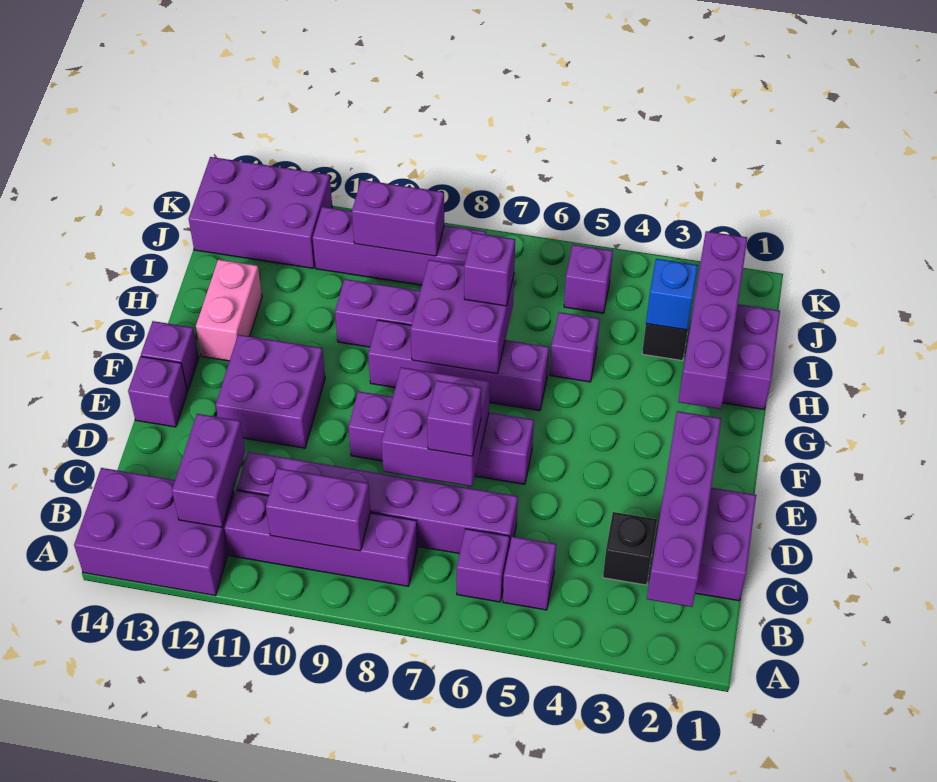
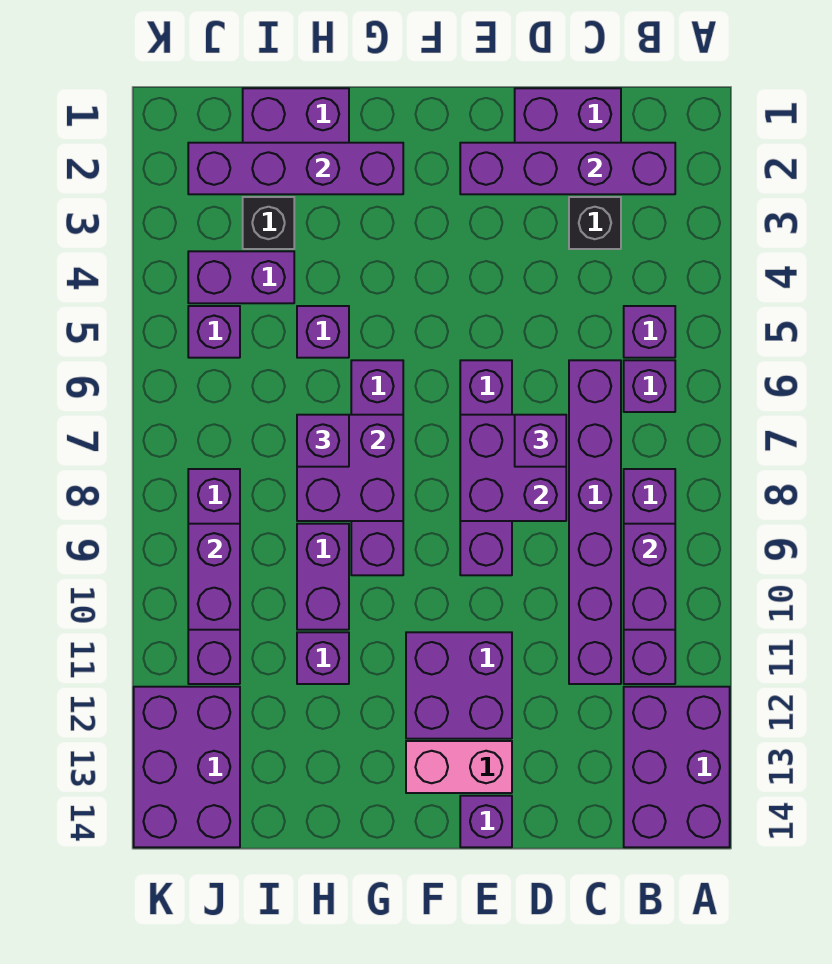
purple 1x2 brick [172,414,245,527] -> purple 1x2 brick moved to [188,251,294,303]
purple 1x1 brick [141,321,199,391] -> purple 1x1 brick moved to [297,632,349,684]
pink 1x2 brick [196,260,262,361] -> pink 1x2 brick moved to [406,741,512,793]
blue 1x1 brick [646,259,698,330] -> none

